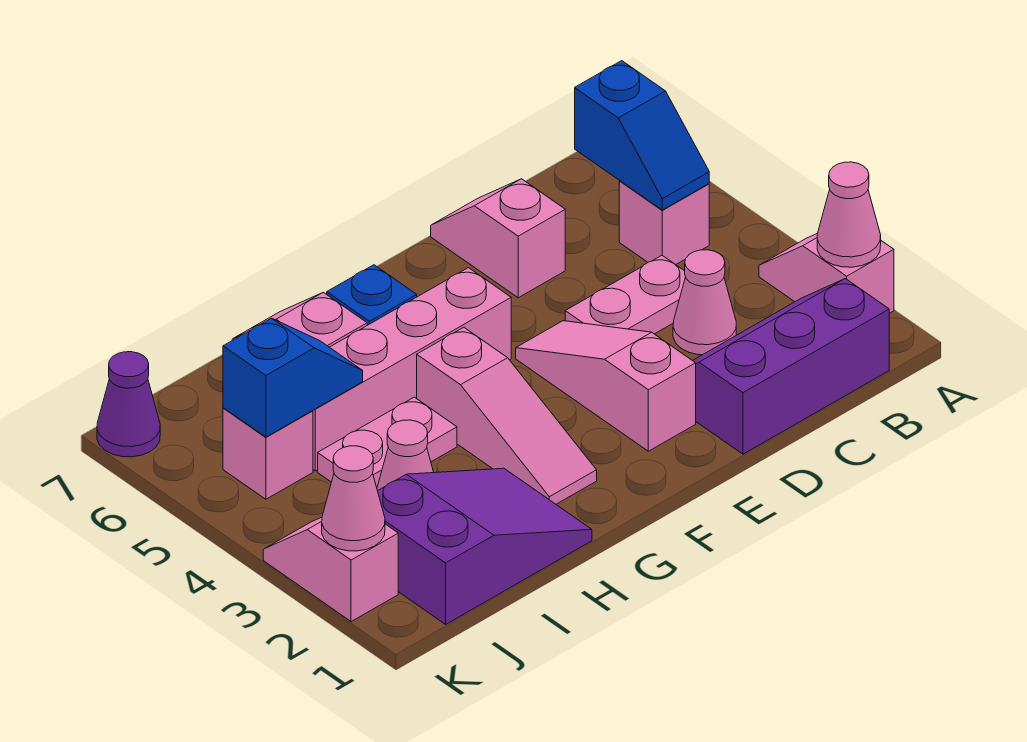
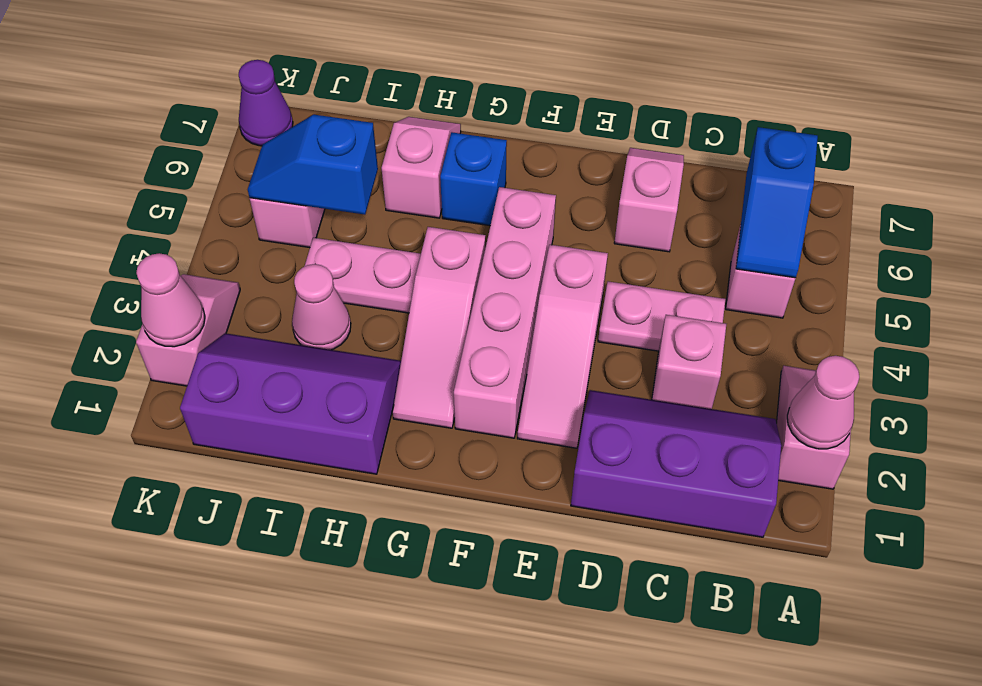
pink 1x1 cone [673,250,736,355] -> pink 1x1 brick [652,315,726,409]
pink 1x3 slope [516,321,696,451] -> pink 1x3 slope turned to [517,245,608,448]
pink 1x4 brick [313,268,511,471] -> pink 1x4 brick turned to [454,187,556,438]
purple 2x3 slope [378,468,592,624] -> purple 2x3 slope turned to [180,333,401,474]
blue 1x2 slope [223,318,363,437] -> blue 1x2 slope turned to [248,115,378,215]

